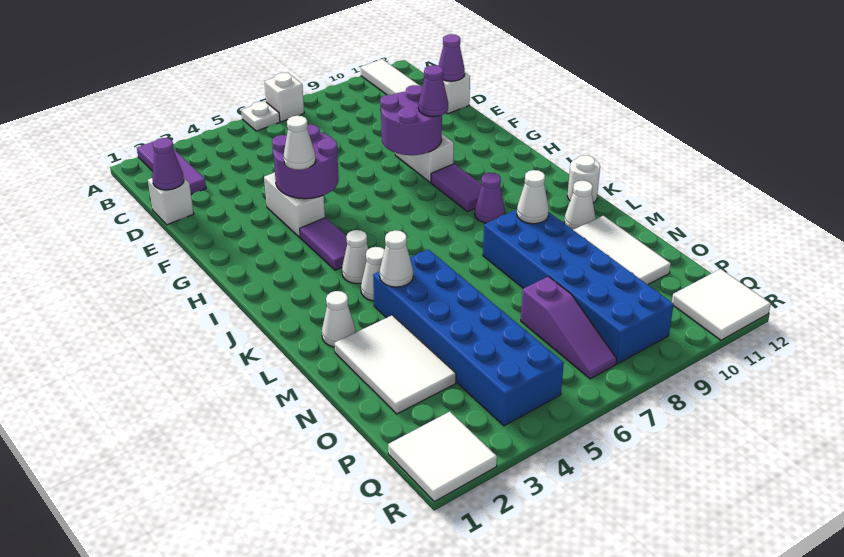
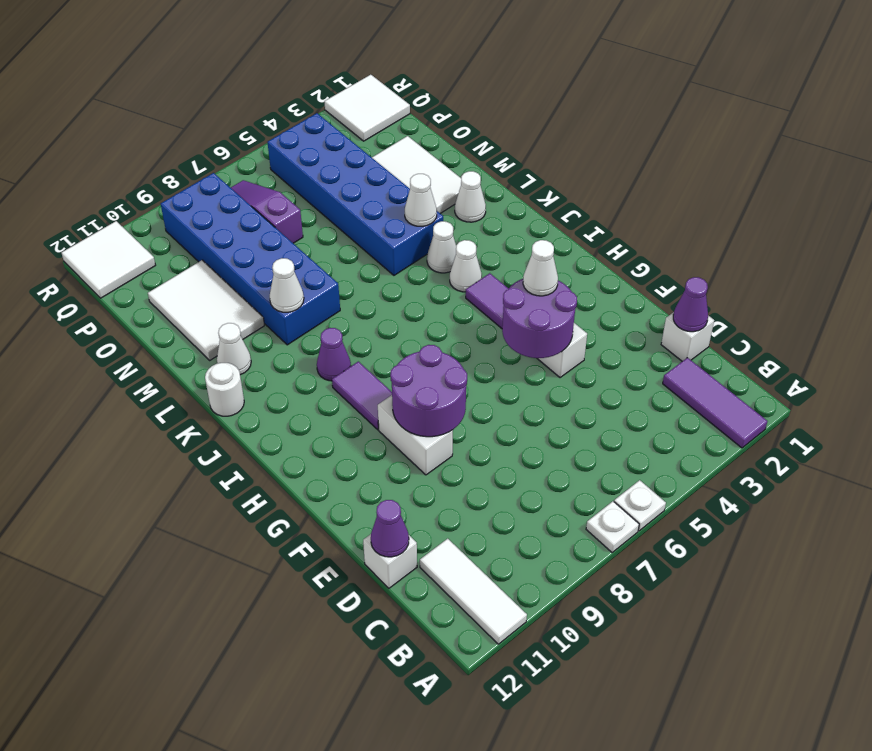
white 1x1 brick [264,73,304,122] -> white 1x1 plate [586,501,639,552]
purple 1x1 cone [418,65,448,117] -> none

